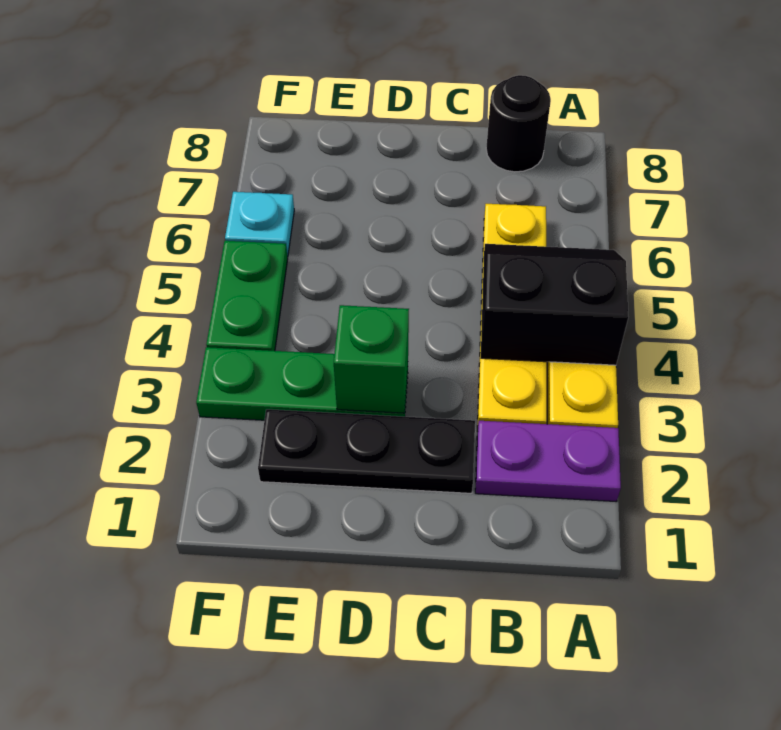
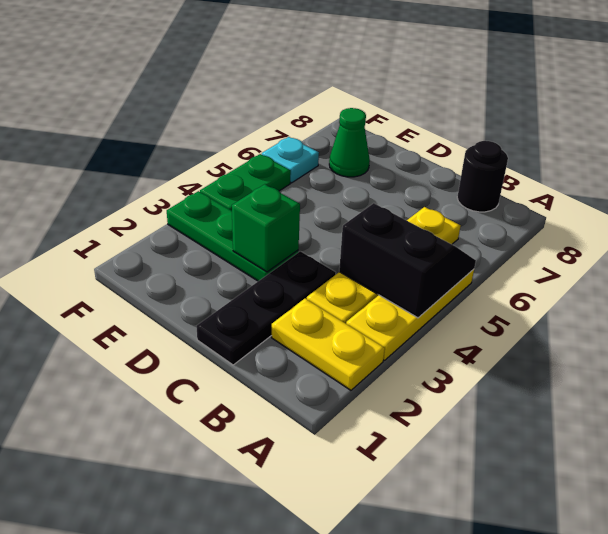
purple 1x2 plate [475,421,621,502] -> yellow 1x2 plate [272,299,385,390]
black 1x3 plate [258,409,475,493] -> black 1x3 plate turned to [196,251,336,365]
none -> green 1x1 cone [329,108,370,177]

